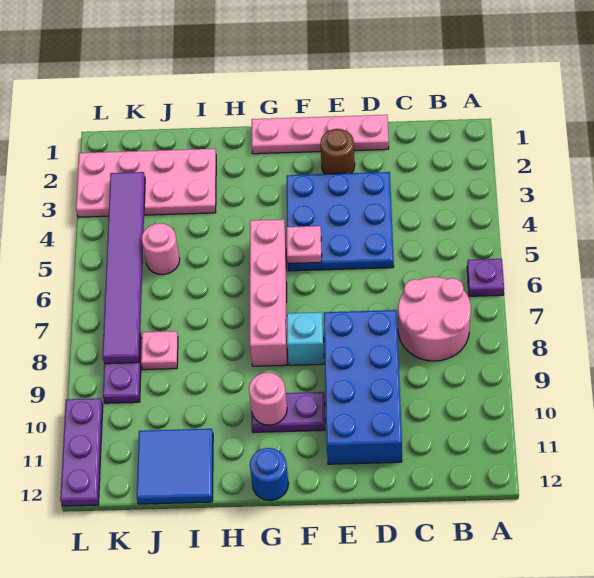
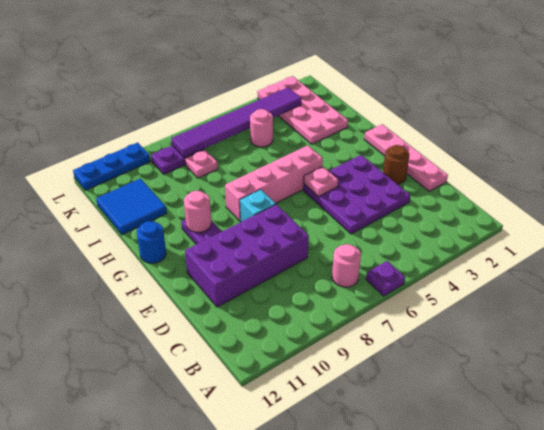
pink 2x2 round brick [398,277,471,361] -> pink 1x1 round brick [332,244,361,287]
blue 3x3 plate [287,172,394,271] -> purple 3x3 plate [303,155,410,234]
blue 2x4 brick [324,310,402,464] -> purple 2x4 brick [185,204,309,307]
purple 1x3 plate [60,398,103,506] -> blue 1x3 plate [73,143,150,190]

